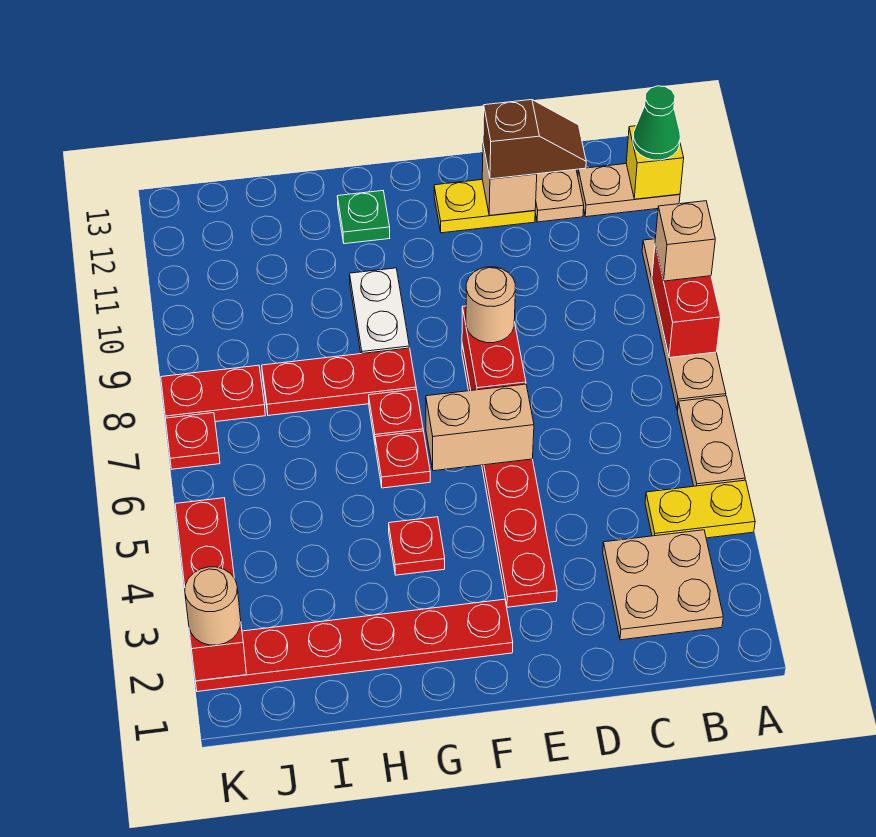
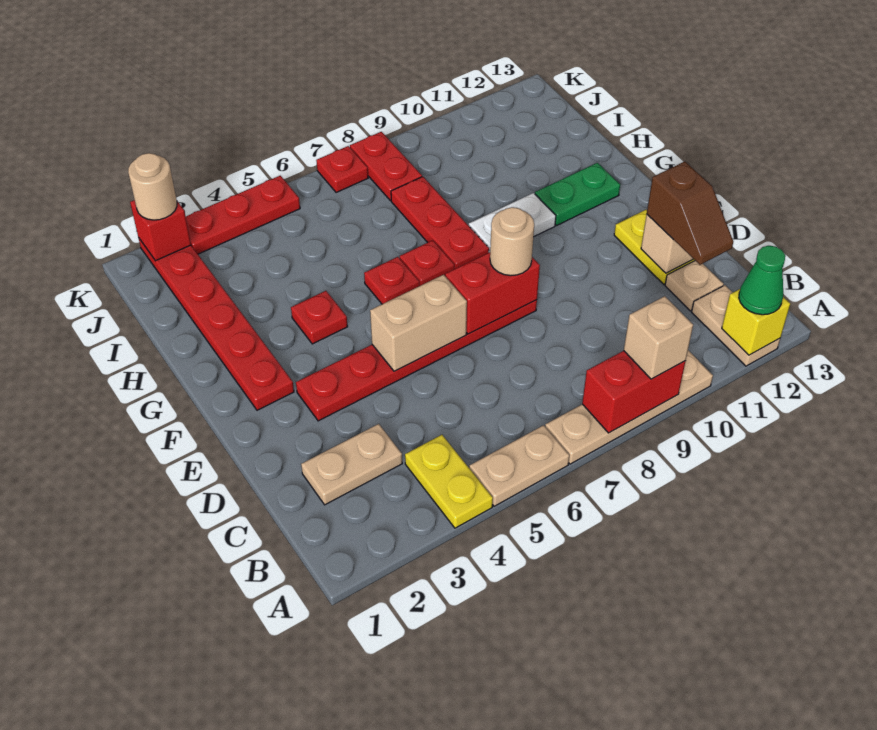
tan 2x2 plate [603,530,723,640] -> tan 1x2 plate [301,424,402,505]
tan 1x2 brick [426,384,534,471] -> tan 1x2 brick turned to [370,275,467,371]
green 1x1 plate [337,191,390,244] -> green 1x2 plate [535,163,620,225]

